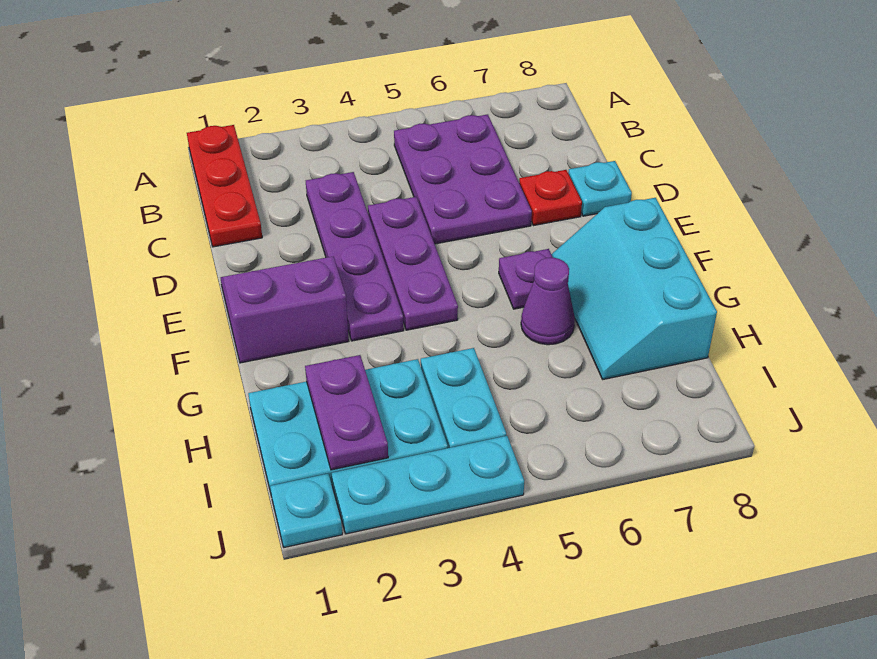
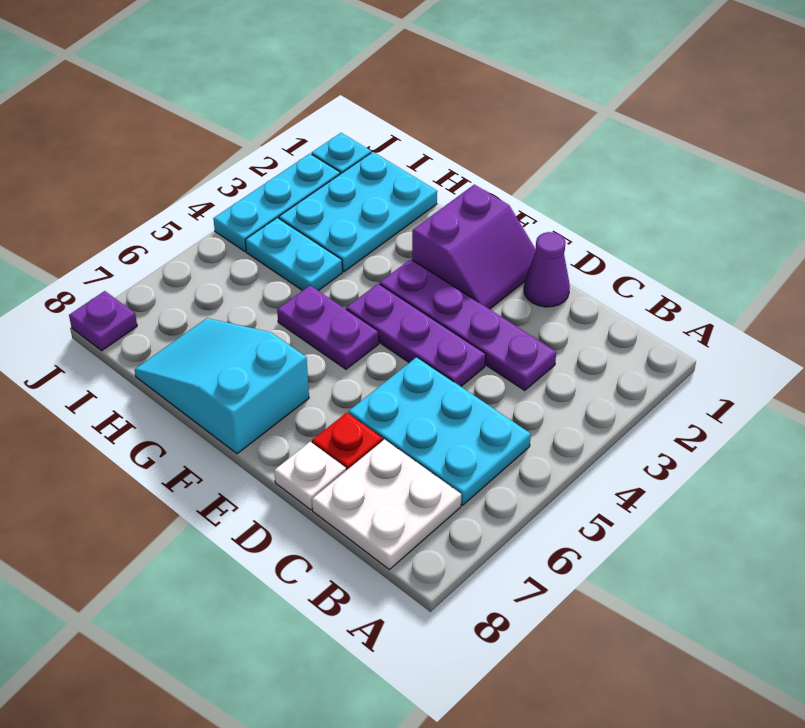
red 1x3 plate [187,125,262,247] -> none
purple 2x3 plate [394,114,532,244] -> cyan 2x3 plate [349,357,531,505]
none -> white 2x2 plate [312,439,461,569]
cyan 1x1 plate [568,161,632,216] -> white 1x1 plate [274,442,346,510]
purple 1x1 plate [499,249,553,309] -> purple 1x1 plate moved to [69,291,137,351]
cyan 2x3 slope [551,198,717,379] -> cyan 2x3 slope turned to [134,318,309,454]
purple 1x1 cone [521,258,575,345] -> purple 1x1 cone moved to [524,232,570,307]
purple 1x2 plate [305,355,388,470] -> purple 1x2 plate moved to [277,286,379,369]

